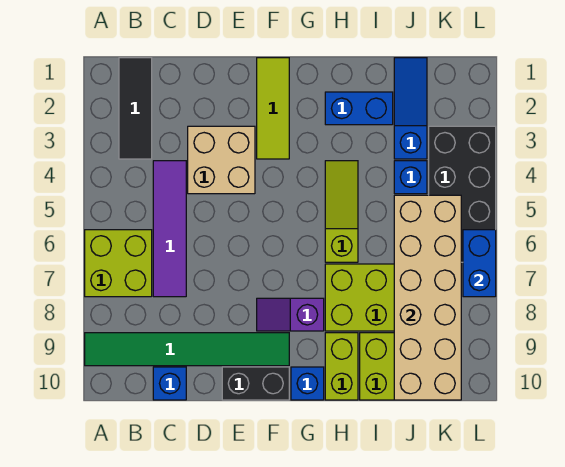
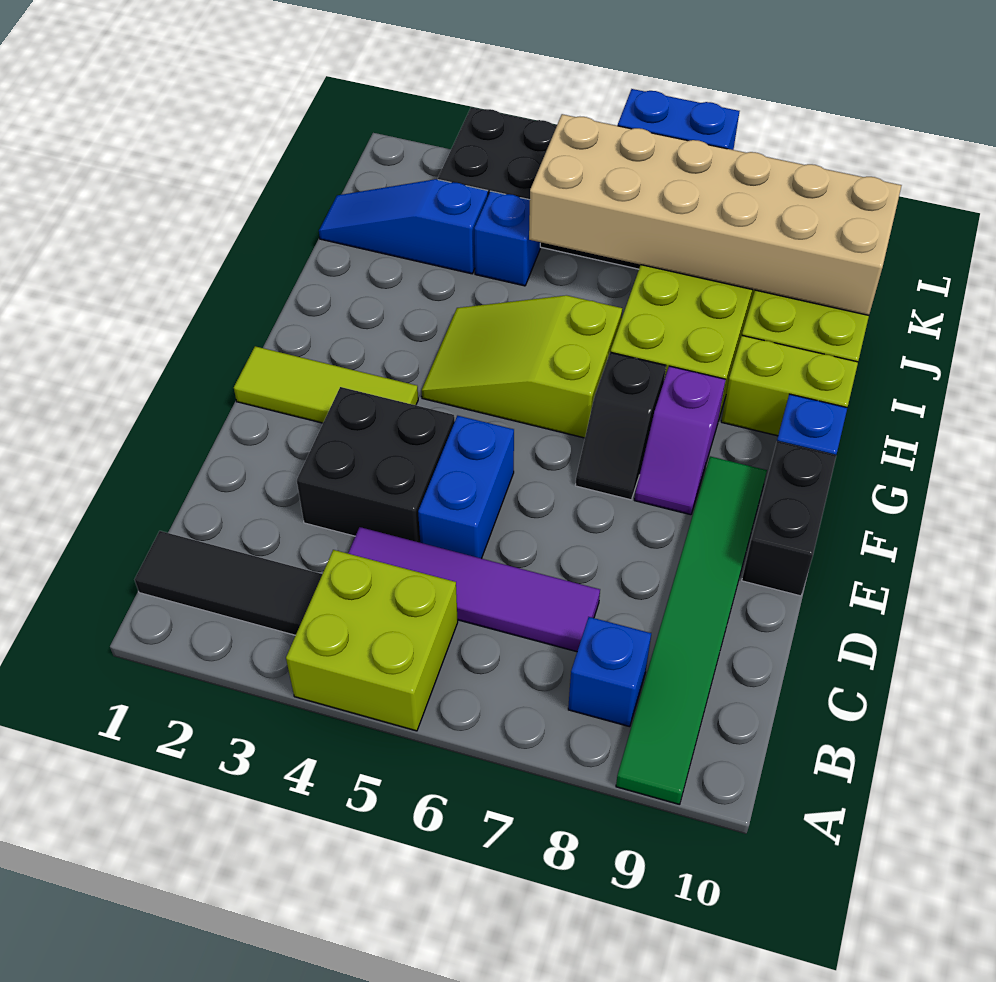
lime 2x2 brick [85,230,152,297] -> lime 2x2 brick moved to [286,550,458,731]
blue 1x1 brick [153,367,186,400] -> blue 1x1 brick moved to [568,617,651,727]
tan 2x2 brick [188,126,255,194] -> black 2x2 brick [297,387,455,543]
none -> black 1x2 slope [575,352,666,500]
blue 1x2 brick [325,92,393,125] -> blue 1x2 brick moved to [418,416,514,558]
lime 1x3 slope [325,161,358,262] -> lime 2x3 slope [421,295,622,438]

